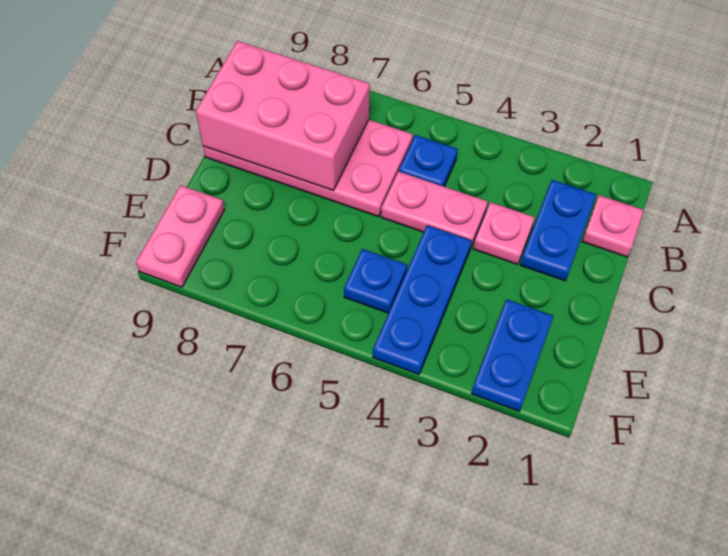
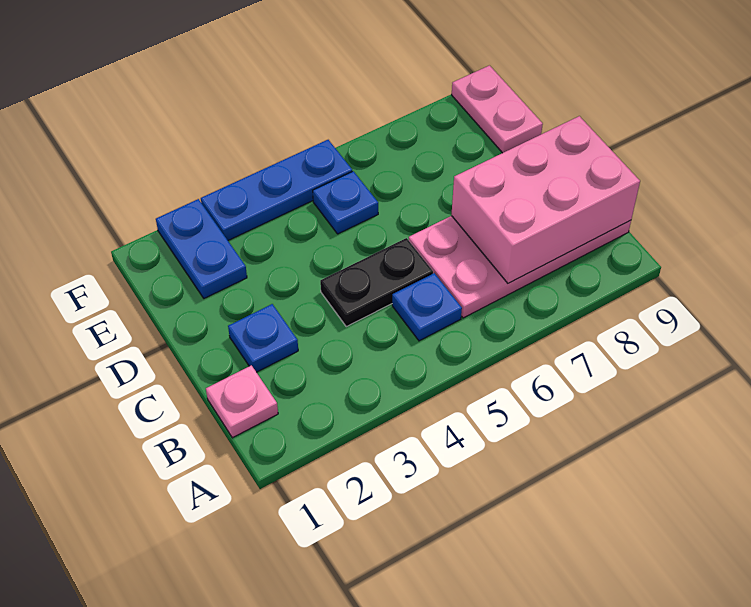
blue 1x2 plate [520,180,596,281] -> blue 1x1 plate [228,304,298,372]
pink 1x1 plate [473,202,535,264] -> none
pink 1x2 plate [381,171,488,246] -> black 1x2 plate [320,238,433,327]
blue 1x3 plate [373,225,472,374] -> blue 1x3 plate turned to [201,140,352,240]

